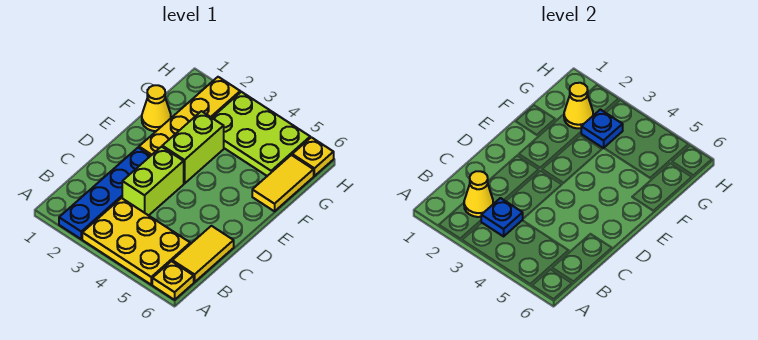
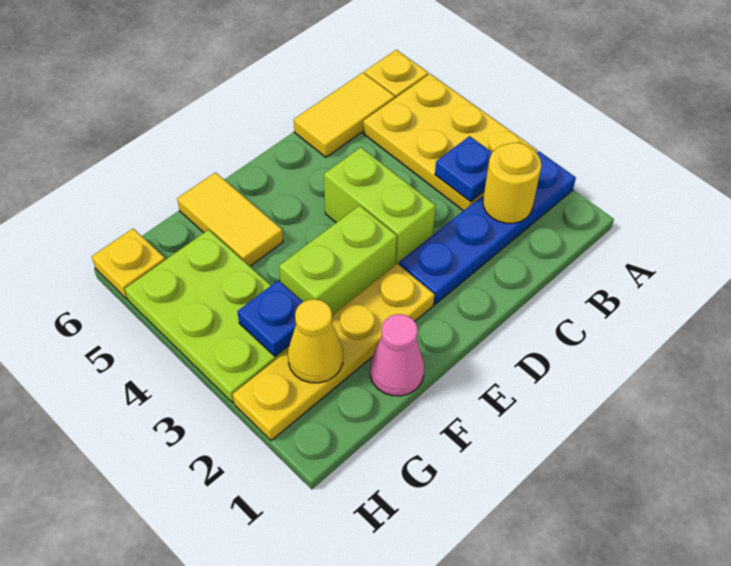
yellow 1x1 cone [464,171,493,217] -> yellow 1x1 round brick [483,143,541,223]
lime 1x2 brick [122,147,184,215] -> lime 1x2 brick turned to [324,147,436,265]
yellow 1x1 cone [142,85,171,131] -> pink 1x1 cone [370,314,424,396]
yellow 1x2 tile [252,155,314,211] -> yellow 1x2 tile turned to [177,172,283,266]

